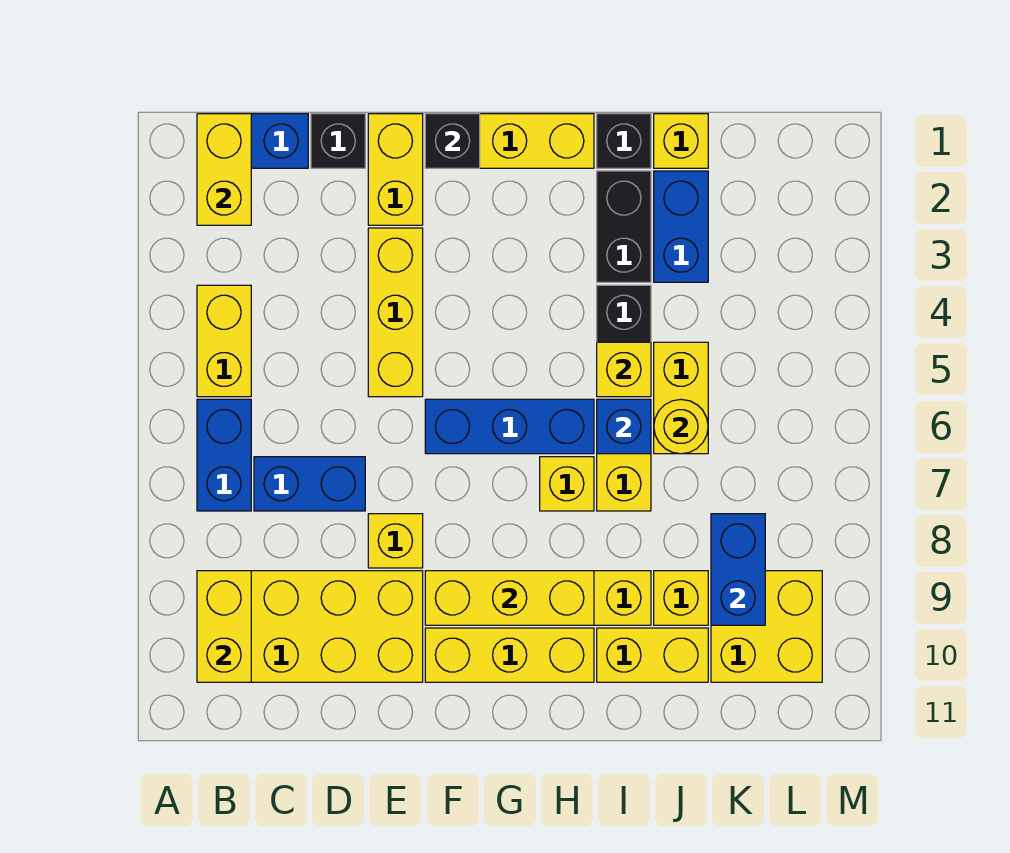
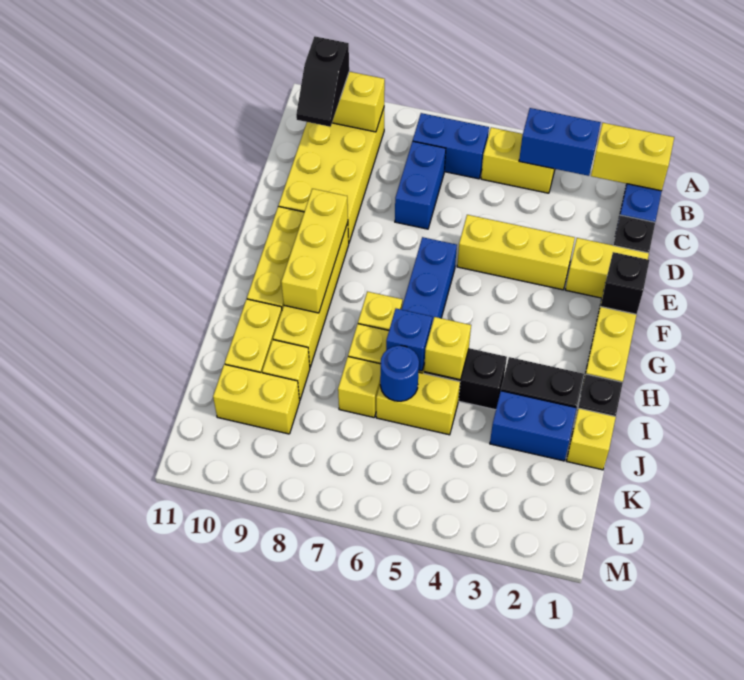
none -> black 1x2 slope [296,37,349,127]
yellow 1x1 brick [368,514,423,568] -> yellow 1x1 brick moved to [338,357,381,417]
yellow 1x1 round brick [654,400,708,454] -> blue 1x1 round brick [380,346,419,401]
blue 1x2 brick [711,514,765,625] -> blue 1x2 brick moved to [519,108,601,176]
yellow 2x2 brick [711,571,822,682] -> yellow 1x2 brick [213,364,300,434]

